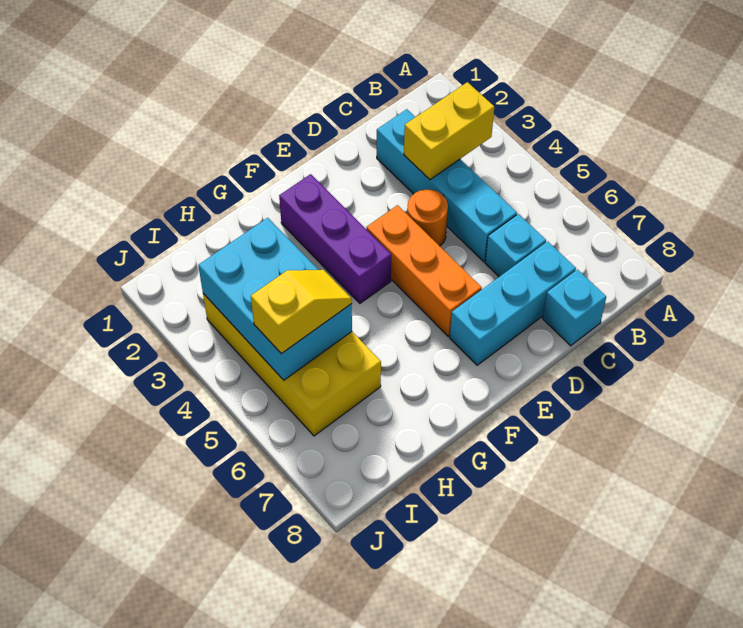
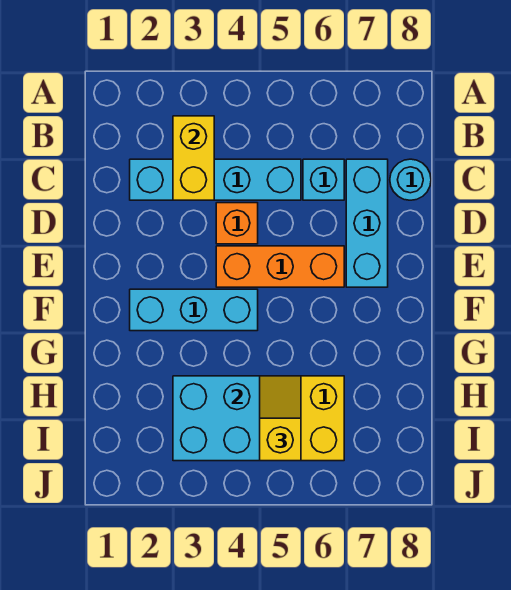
cyan 1x1 brick [543,270,606,346] -> cyan 1x1 round brick [390,159,431,200]
orange 1x1 round brick [407,189,448,246] -> orange 1x1 brick [216,203,258,244]
purple 1x3 brick [279,174,391,303] -> cyan 1x3 brick [130,289,258,331]

